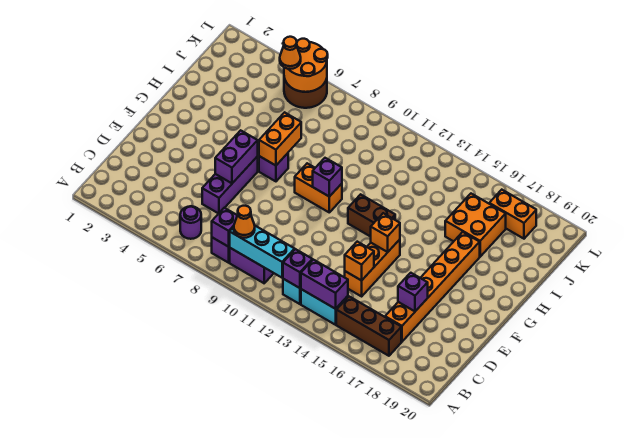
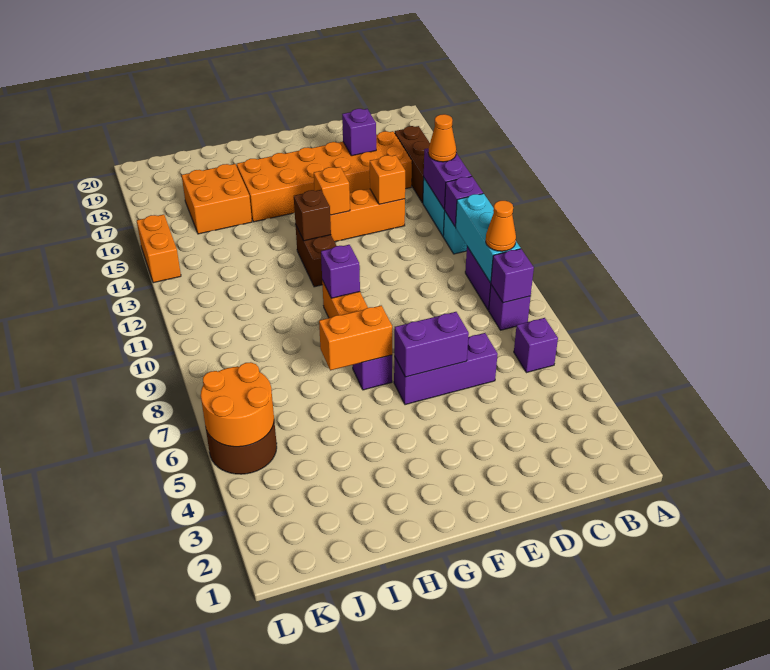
purple 1x1 round brick [180,206,201,239] -> purple 1x1 brick [514,318,558,373]
orange 1x6 brick [385,232,480,342] -> orange 2x6 brick [237,131,412,222]
none -> brown 1x1 brick [294,190,331,241]
orange 1x1 cone [280,37,301,69] -> orange 1x1 cone moved to [428,114,456,162]
orange 1x2 brick [489,190,536,239] -> orange 1x2 brick moved to [137,215,181,283]

